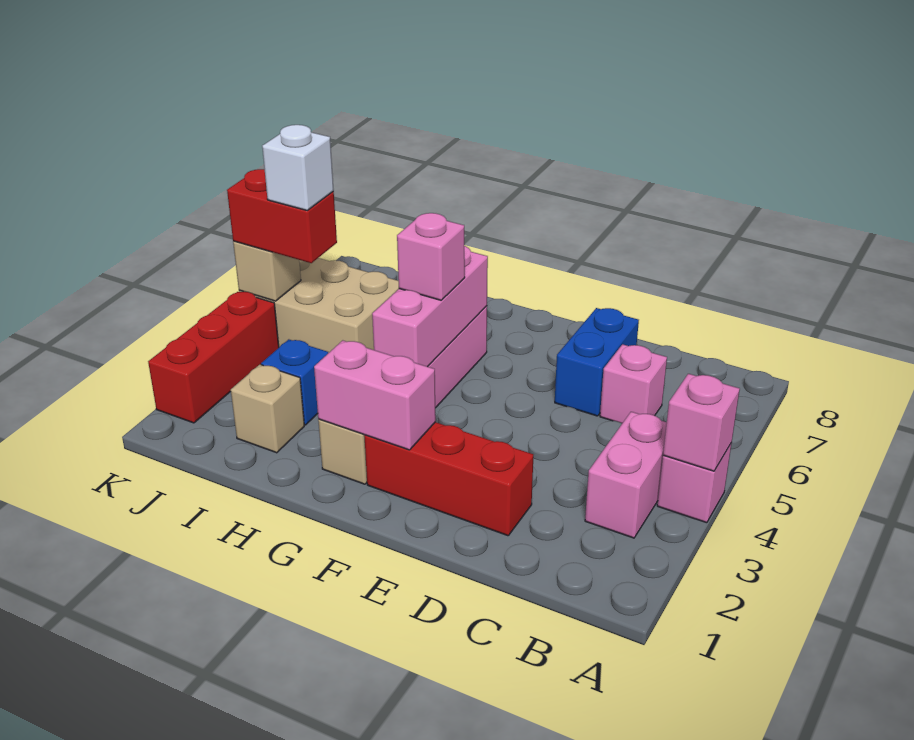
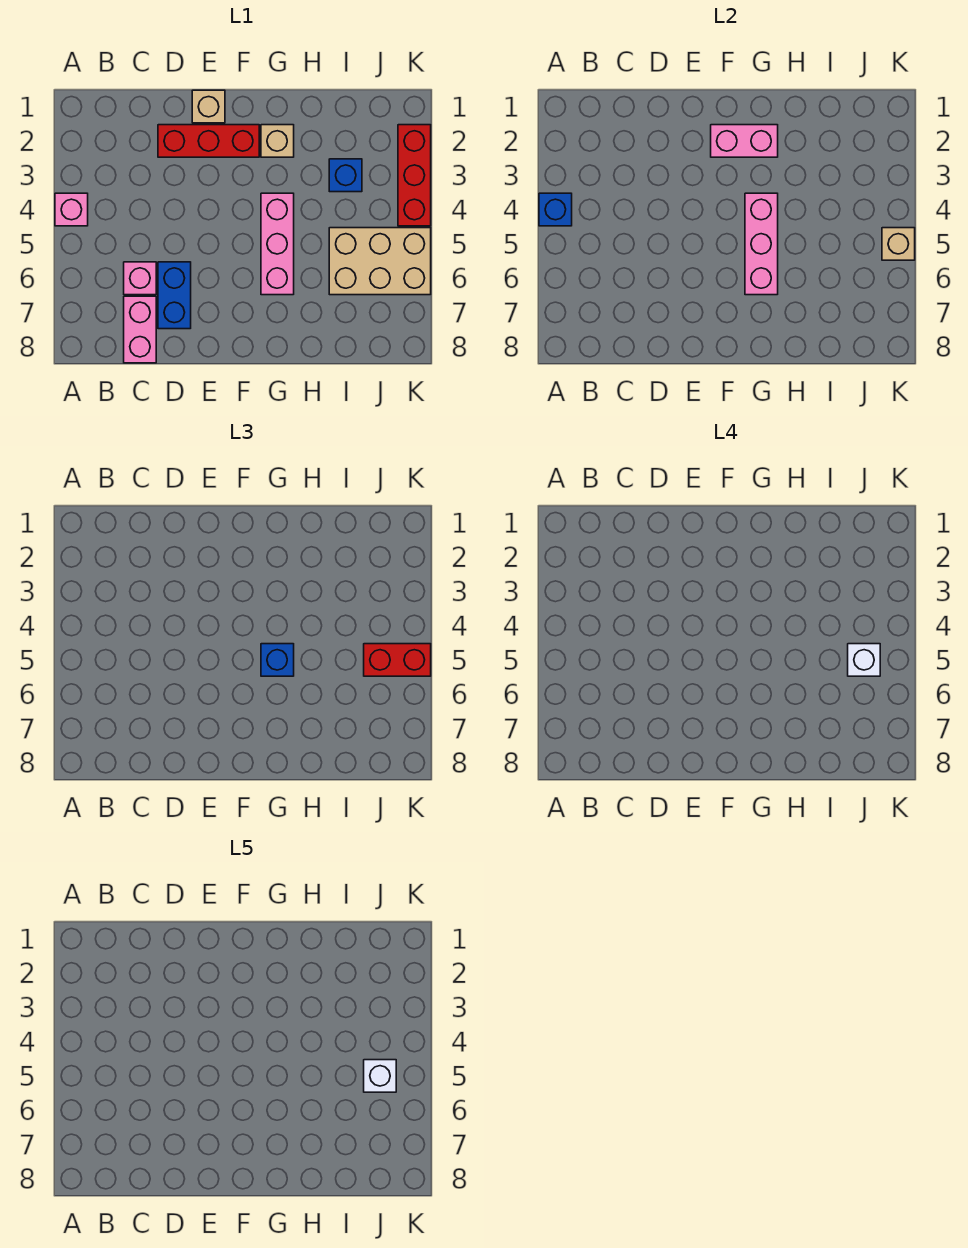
pink 1x1 brick [663,374,740,471] -> blue 1x1 brick [539,193,572,226]
pink 1x2 brick [585,412,667,538] -> pink 1x2 brick moved to [124,296,156,363]
pink 1x1 brick [397,213,465,300] -> blue 1x1 brick [261,644,294,676]
tan 1x1 brick [231,365,304,453] -> tan 1x1 brick moved to [192,90,225,123]
none -> white 1x1 brick [364,1060,396,1092]

